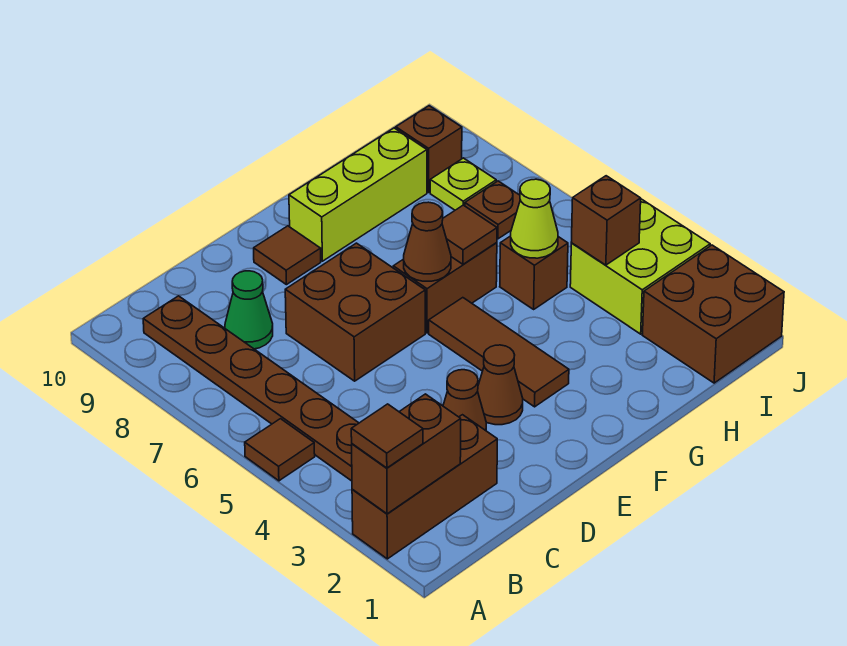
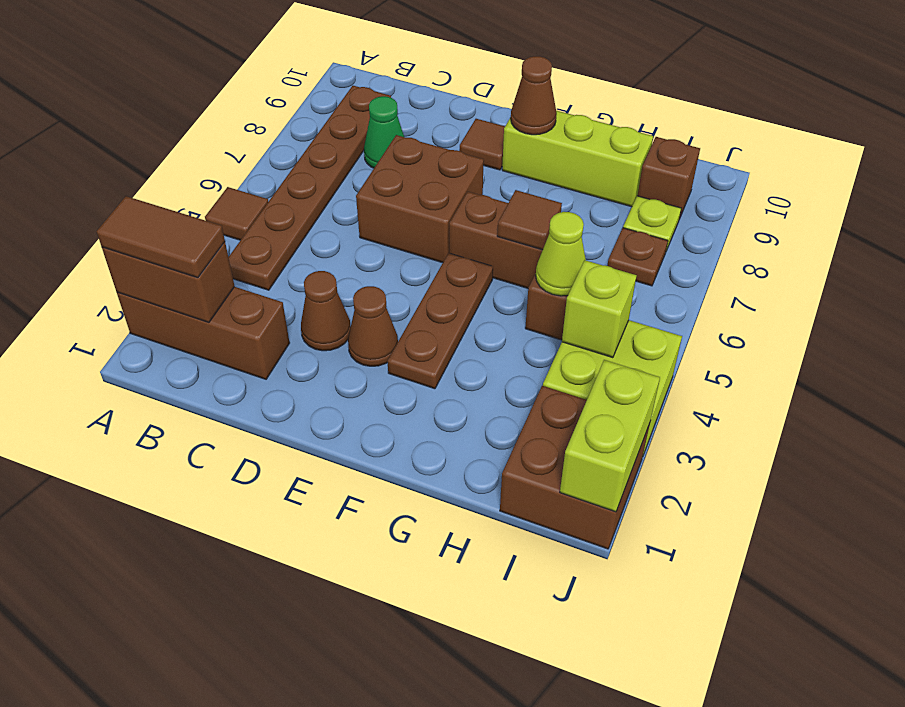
brown 1x1 tile [351,404,423,468] -> brown 1x2 tile [97,196,225,278]
brown 1x3 tile [429,298,569,407] -> brown 1x3 plate [388,253,493,389]
brown 1x1 cone [404,202,451,281] -> brown 1x1 cone moved to [511,56,557,135]
brown 1x1 brick [571,176,641,265] -> lime 1x1 brick [562,260,637,358]
none -> lime 1x2 brick [560,360,660,512]

